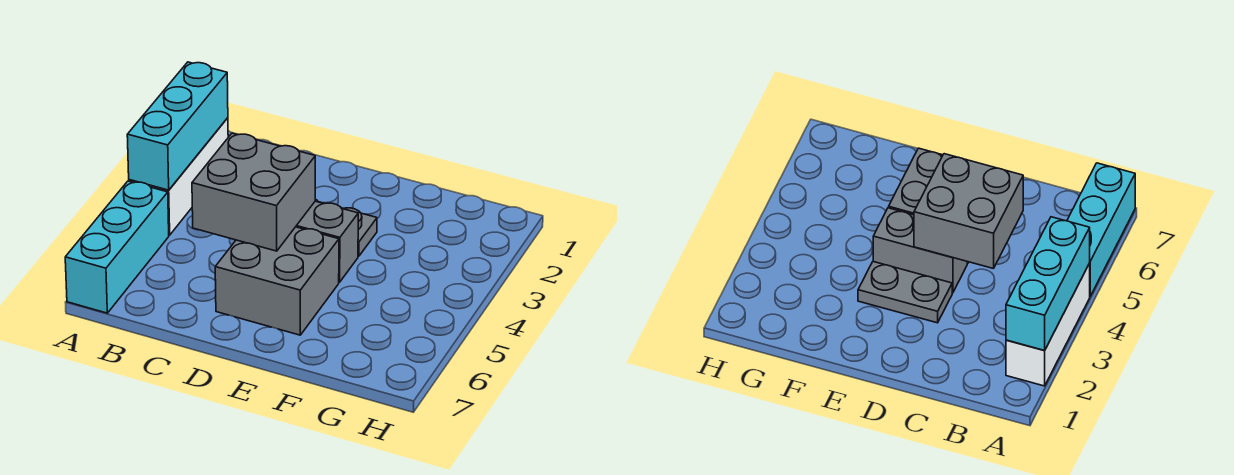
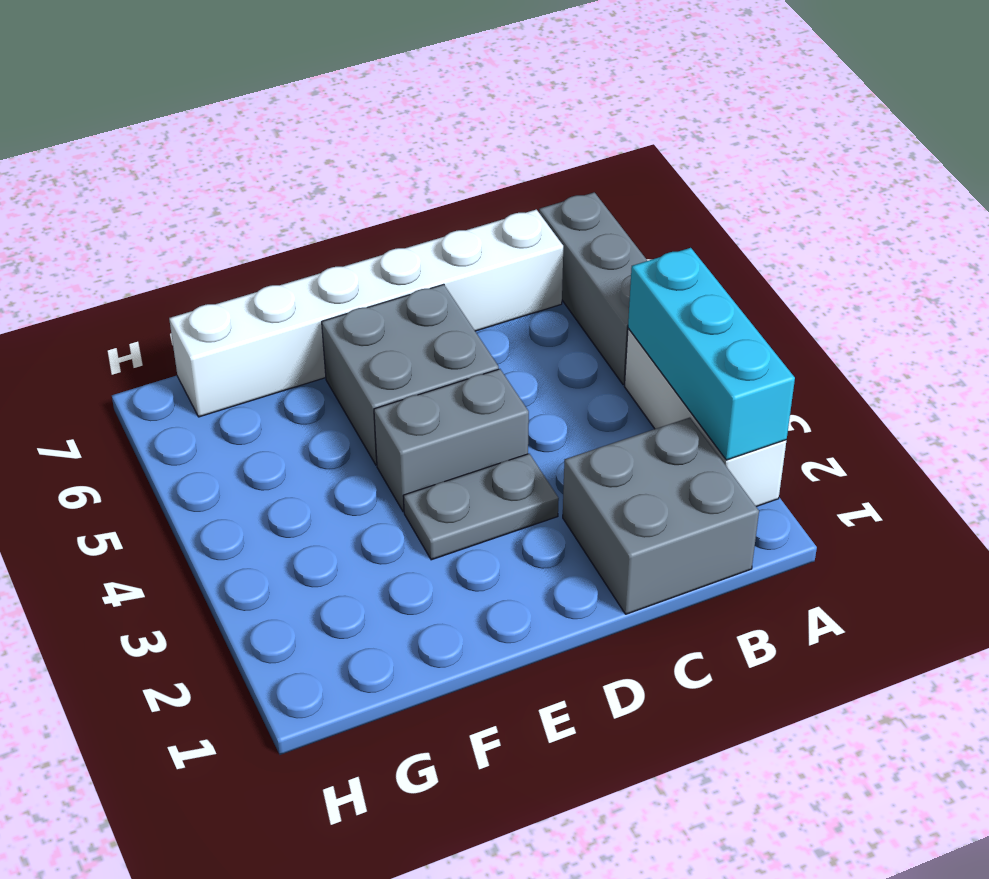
cyan 1x3 brick [65,181,169,313] -> grey 1x3 brick [539,192,647,385]
none -> white 1x6 brick [169,210,563,417]
grey 2x2 brick [192,133,315,251] -> grey 2x2 brick moved to [563,418,759,614]

